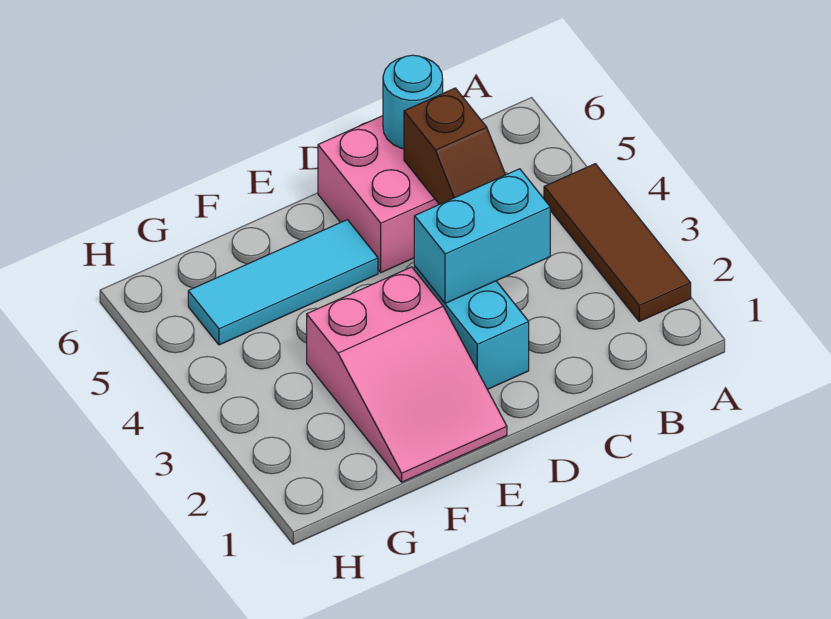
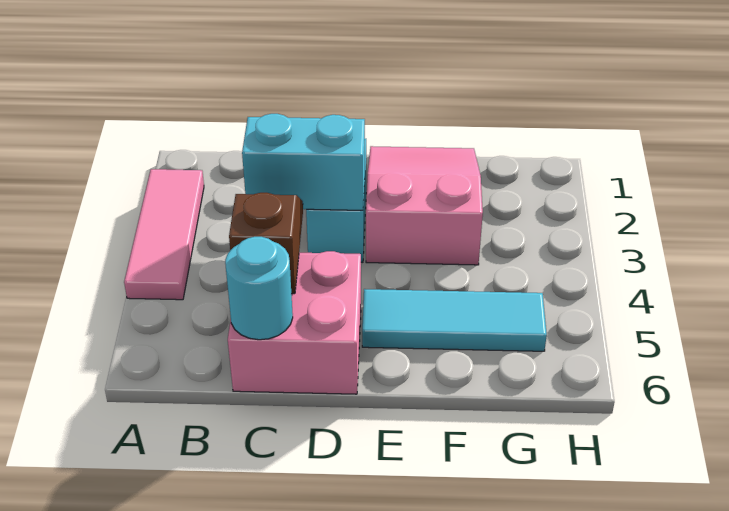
brown 1x3 tile [544,164,691,321] -> pink 1x3 tile [124,169,204,300]

